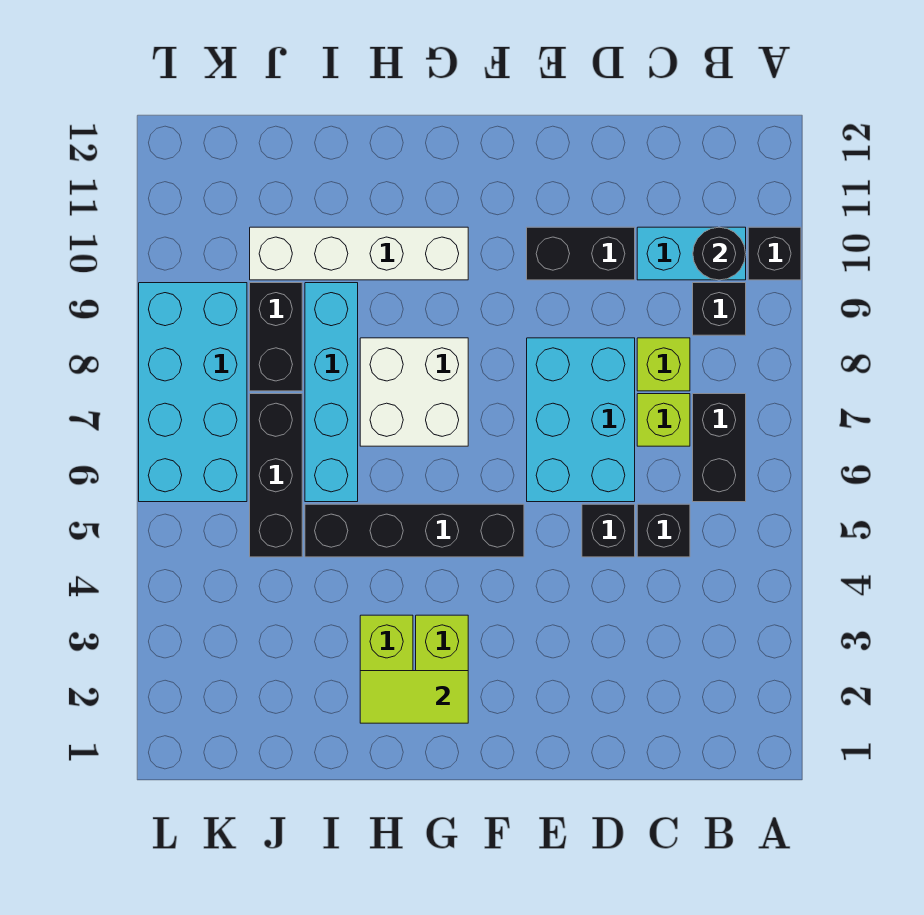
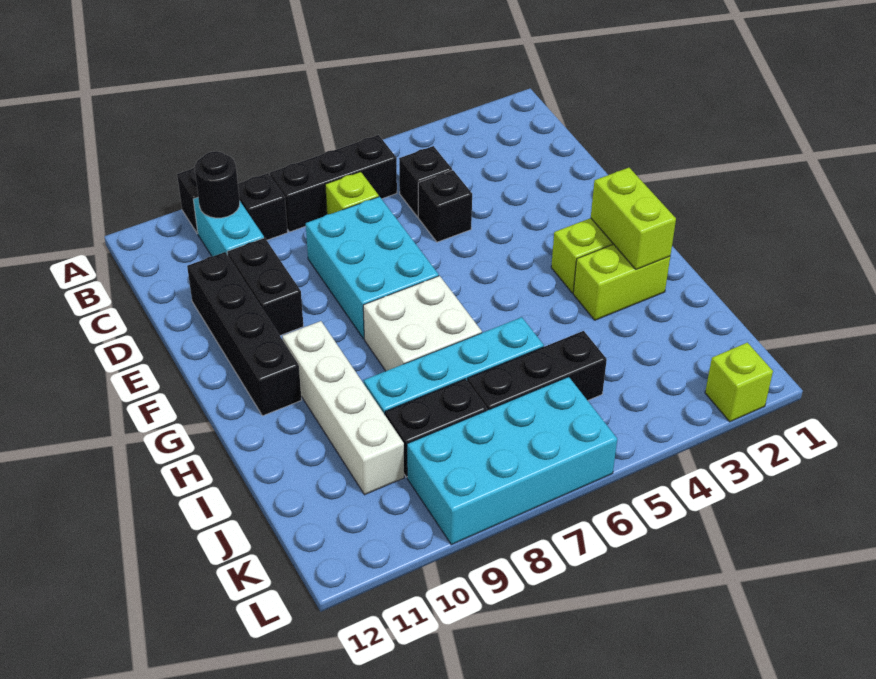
black 1x2 brick [693,394,746,502] -> black 1x3 brick [270,135,397,232]
lime 1x1 brick [637,338,690,391] -> lime 1x1 brick moved to [705,343,773,422]
cyan 2x3 brick [527,338,635,502] -> cyan 2x3 brick turned to [306,197,439,339]
black 1x4 brick [305,504,524,557] -> black 1x4 brick moved to [187,252,301,416]
lime 1x2 tile [360,671,468,723] -> lime 1x2 brick [591,168,676,270]

